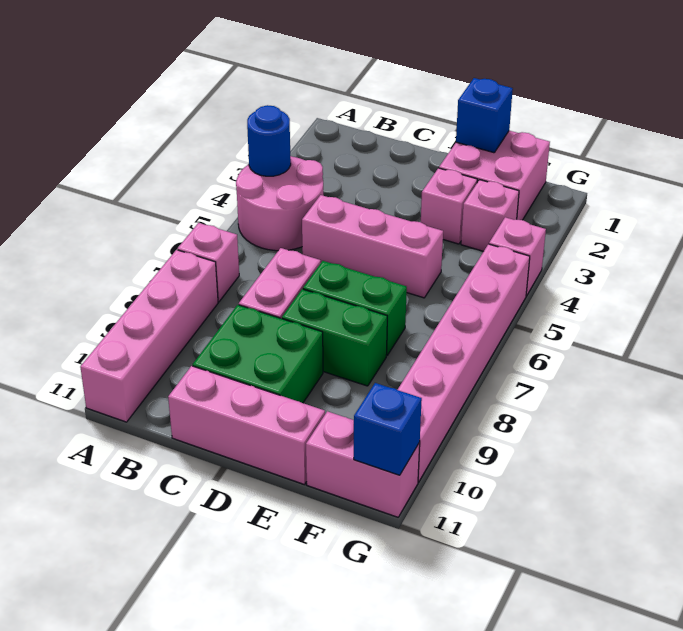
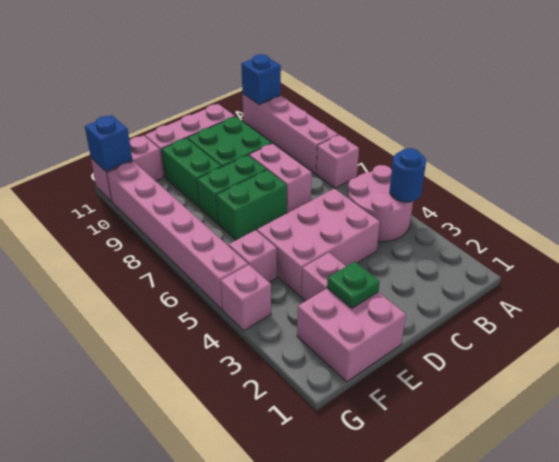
pink 1x3 brick [302,195,443,298] -> pink 2x3 brick [257,188,380,297]
blue 1x1 brick [456,78,513,153] -> blue 1x1 brick moved to [241,54,281,105]
none -> green 1x1 plate [327,262,380,308]
none -> green 1x2 brick [162,138,221,207]
pink 1x1 brick [461,180,519,251] -> pink 1x1 brick moved to [229,230,277,282]

